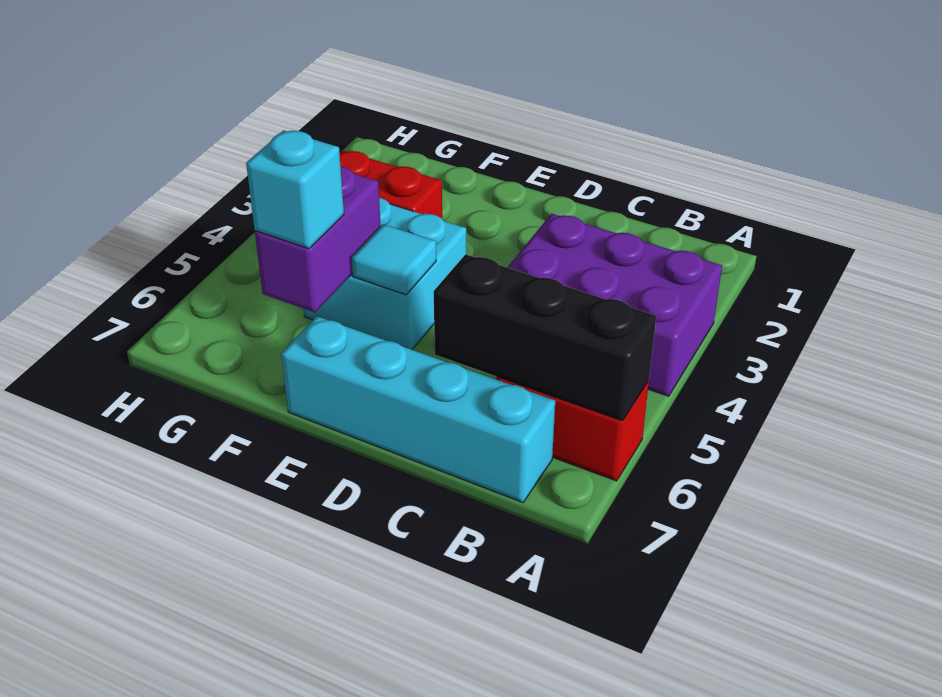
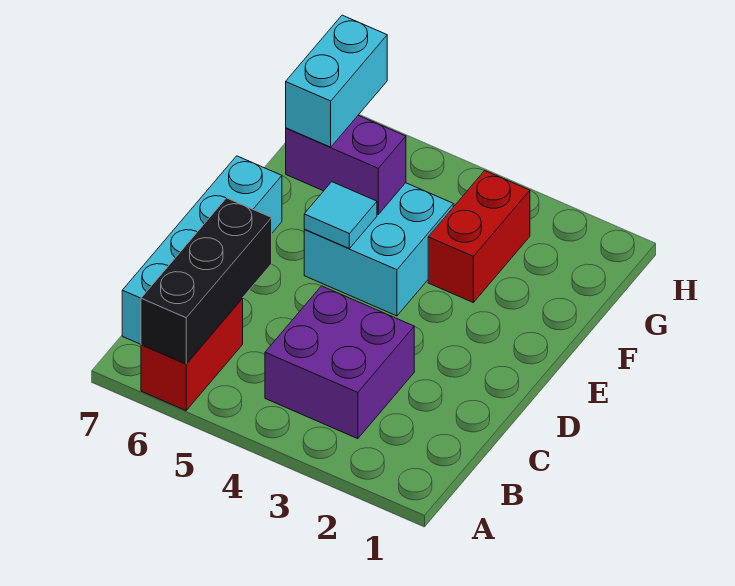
purple 2x3 brick [507,214,722,396] -> purple 2x2 brick [265,286,414,439]
cyan 1x1 brick [246,130,344,249] -> cyan 1x2 brick [286,15,387,147]

